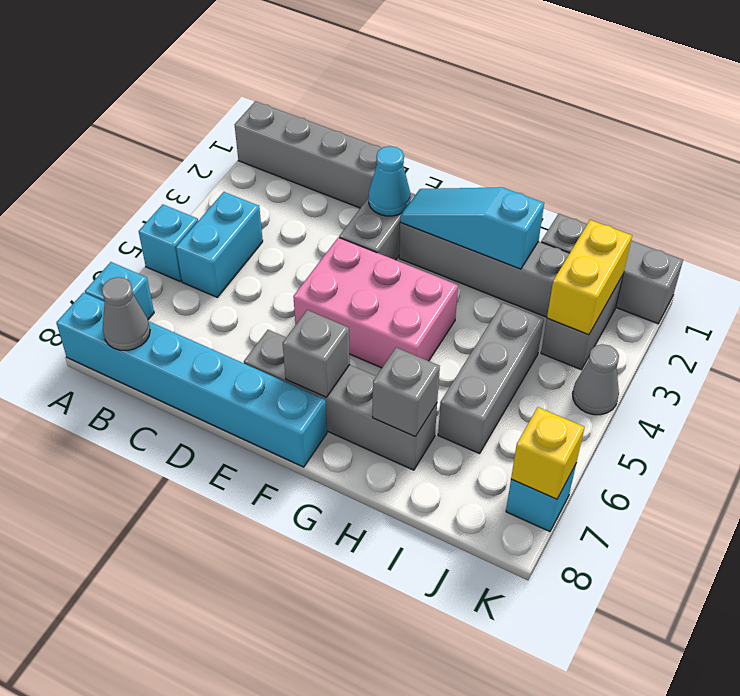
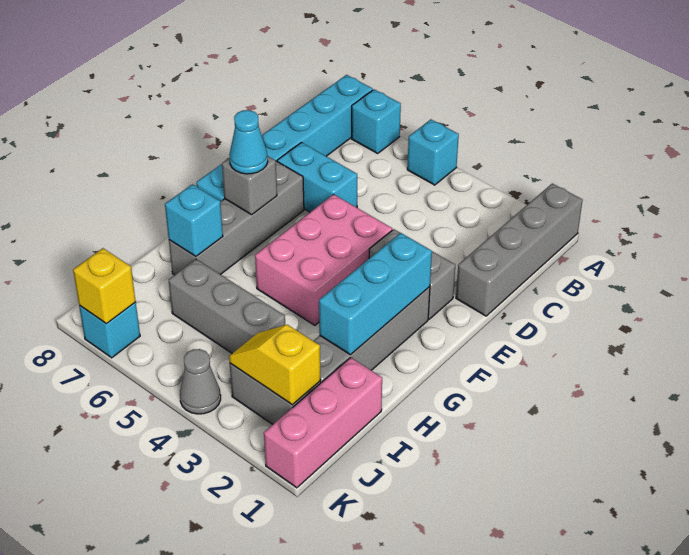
cyan 1x2 brick [176,192,263,297] -> cyan 1x2 brick moved to [277,143,357,212]
grey 1x1 cone [102,277,150,350] -> none
cyan 1x1 cone [369,146,410,216] -> cyan 1x1 cone moved to [229,110,268,174]
cyan 1x3 slope [400,187,544,269] -> cyan 1x3 brick [319,233,432,355]
grey 1x1 brick [373,348,440,437] -> cyan 1x1 brick [165,184,223,256]
grey 1x3 brick [541,214,683,324] -> pink 1x3 brick [264,358,382,488]
yellow 1x2 brick [547,220,632,335] -> yellow 1x2 slope [229,325,320,405]

